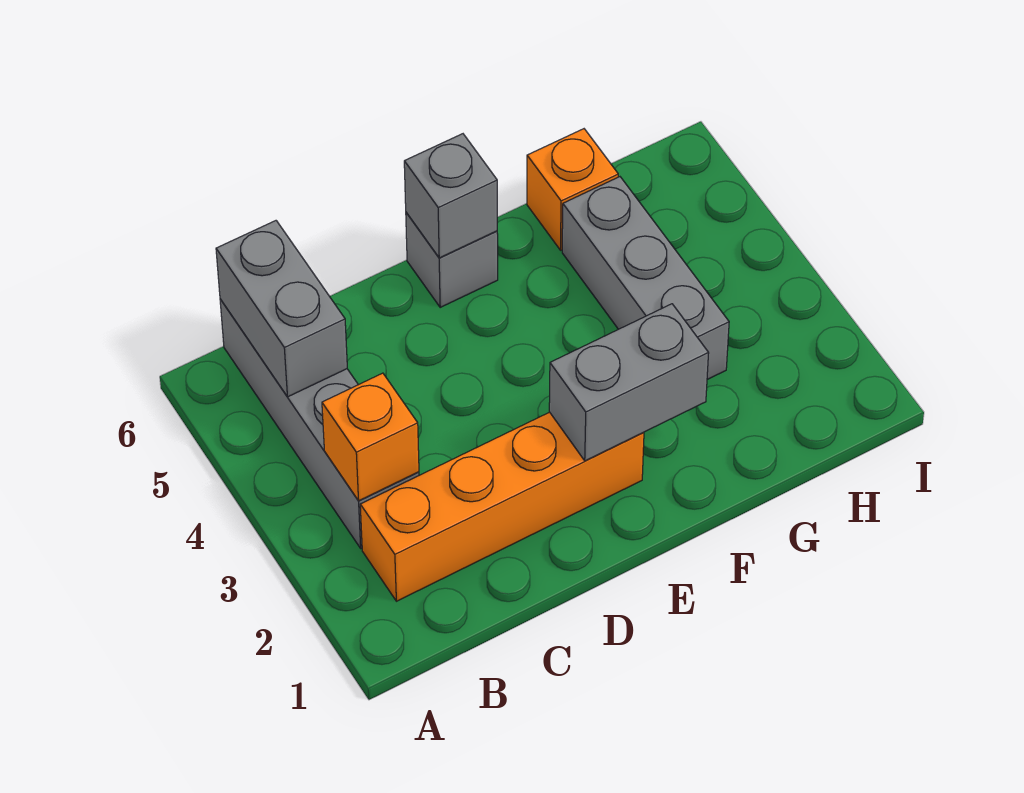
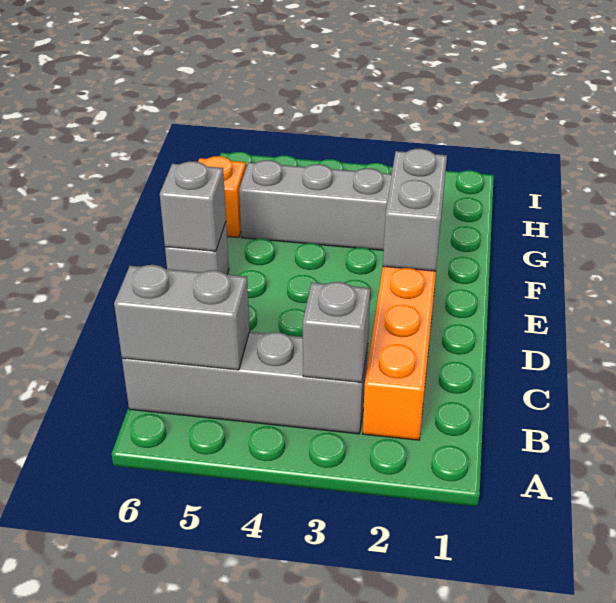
orange 1x1 brick [322,373,419,501] -> grey 1x1 brick [303,282,370,382]

